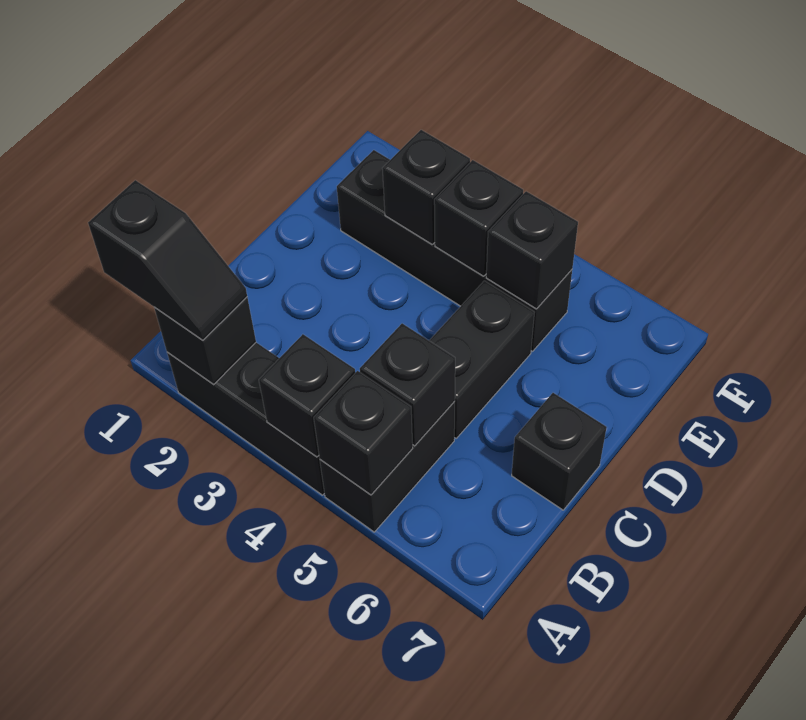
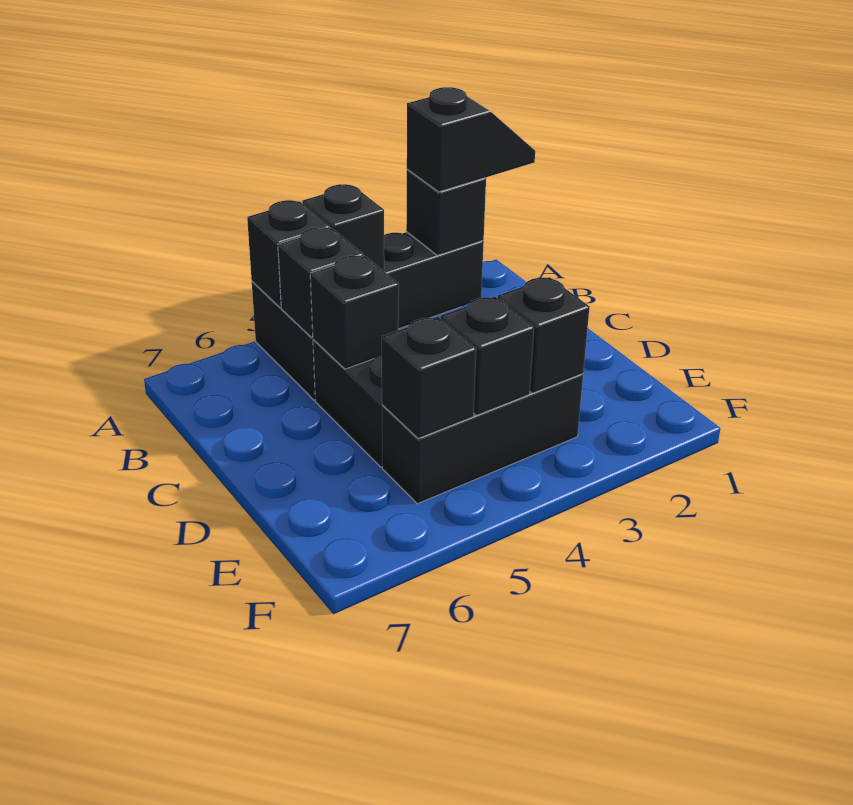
black 1x2 slope [88,180,247,340] -> black 1x2 slope turned to [407,87,535,192]
black 1x1 brick [512,393,607,510] -> black 1x1 brick moved to [310,256,399,369]
black 1x4 brick [337,150,572,351] -> black 1x3 brick [382,374,583,504]

